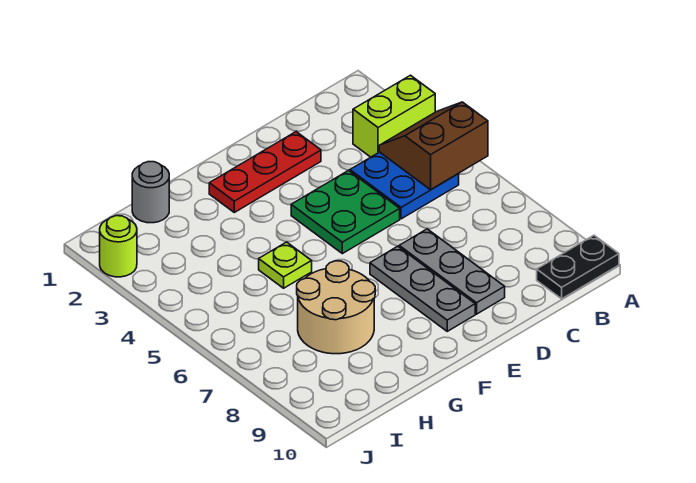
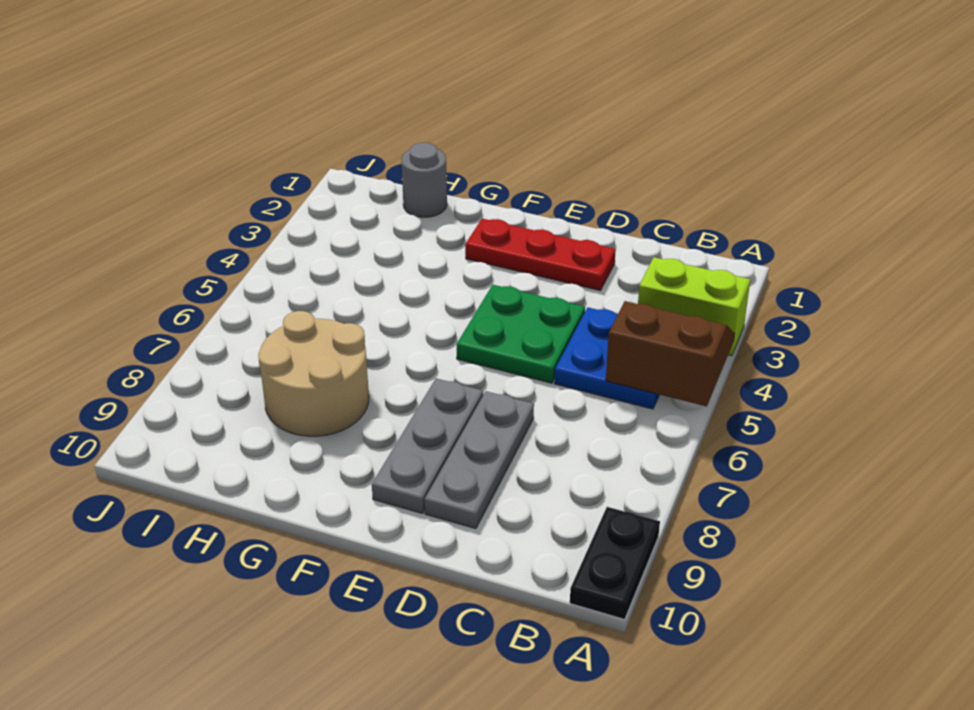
black 1x2 plate [537,235,619,299] -> black 1x2 plate turned to [570,507,660,619]
lime 1x1 plate [259,242,312,288] -> none
lime 1x1 round brick [100,216,137,277] -> none

